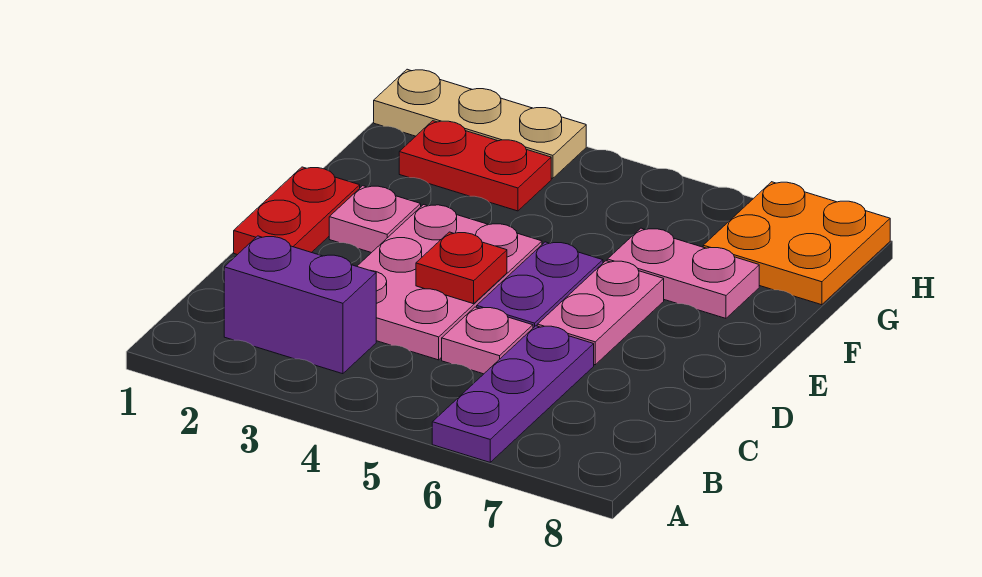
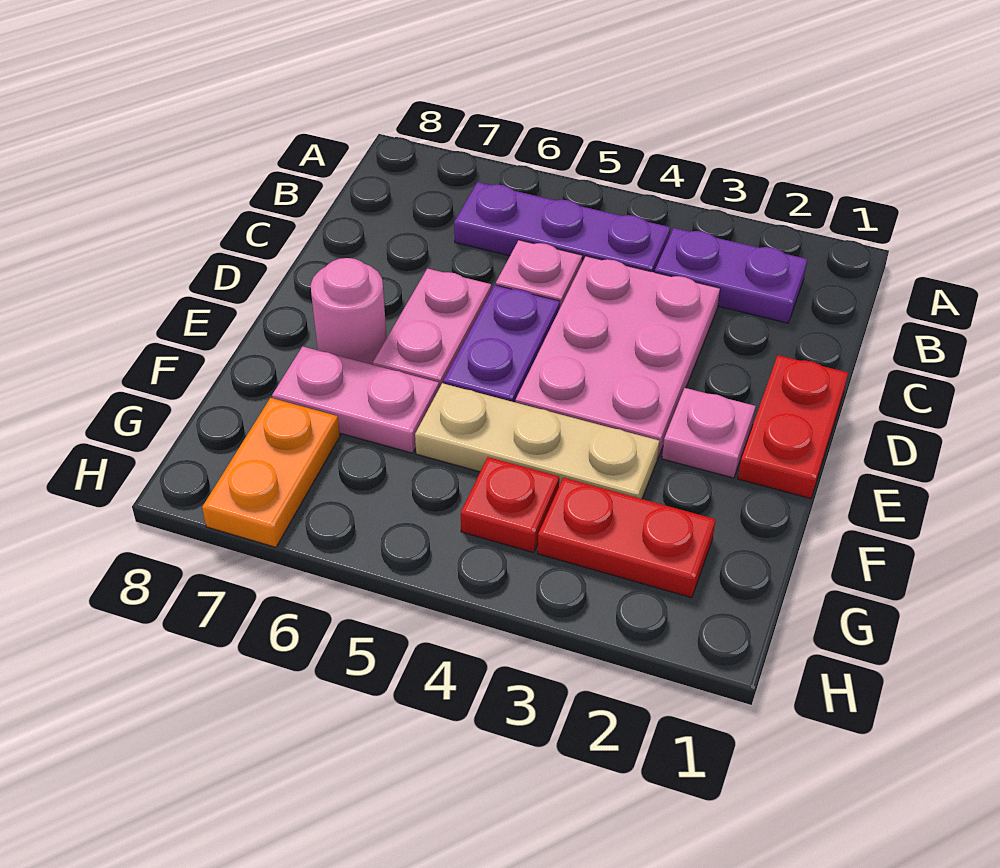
purple 1x3 plate [432,326,594,462] -> purple 1x3 plate turned to [454,182,670,272]
purple 1x2 brick [224,236,376,374] -> purple 1x2 plate [655,228,807,323]
red 1x1 plate [416,232,507,304] -> red 1x1 plate moved to [461,457,559,553]
none -> pink 1x1 round brick [311,258,387,365]
orange 2x2 plate [703,182,890,305] -> orange 1x2 plate [202,398,340,547]
tan 1x3 plate [374,69,586,178] -> tan 1x3 plate moved to [415,383,659,499]

